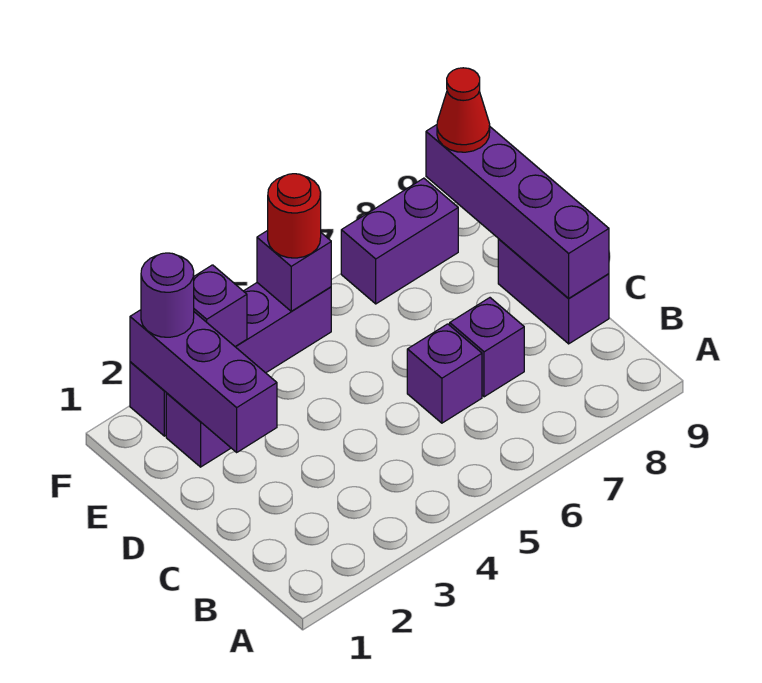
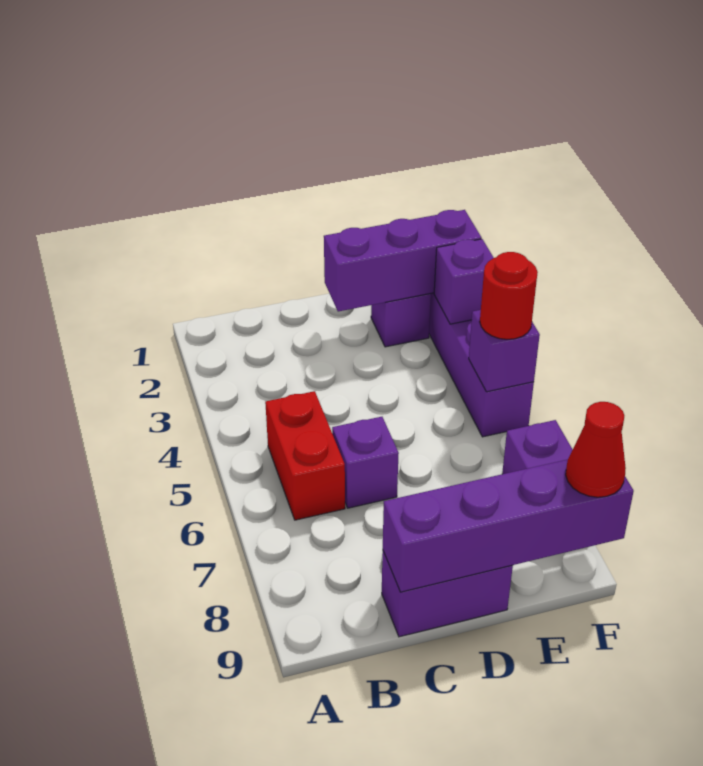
none -> red 1x2 brick [265,391,345,520]
purple 1x1 brick [450,298,524,397] -> none
purple 1x1 round brick [141,253,194,337] -> none

